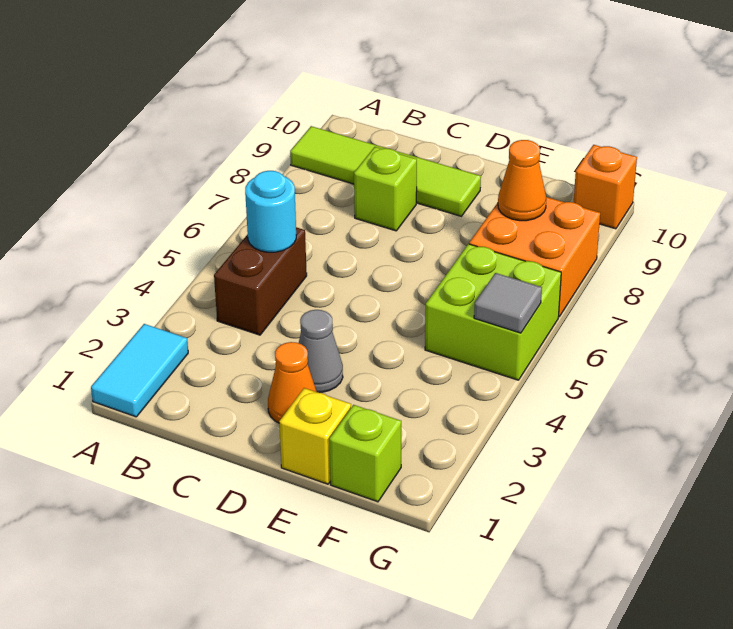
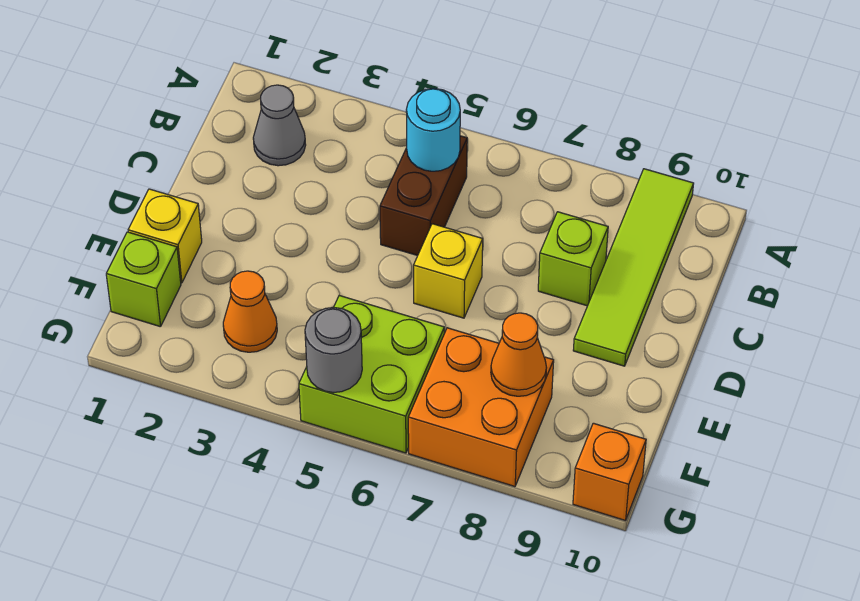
cyan 1x2 tile [91,324,188,417] -> none
brown 1x2 brick [214,227,307,335] -> brown 1x2 brick turned to [380,136,467,256]
orange 1x1 cone [268,342,317,423] -> orange 1x1 cone moved to [223,271,277,352]
grey 1x1 cone [299,310,343,393] -> grey 1x1 cone moved to [253,85,306,166]
none -> yellow 1x1 brick [414,224,483,318]
grey 1x1 tile [474,273,542,333] -> grey 1x1 round brick [305,308,362,393]

